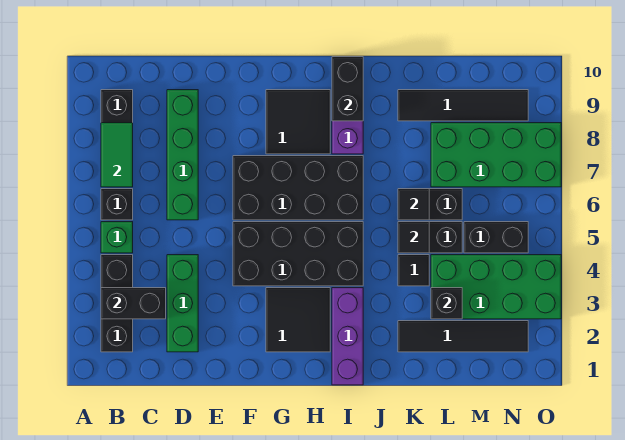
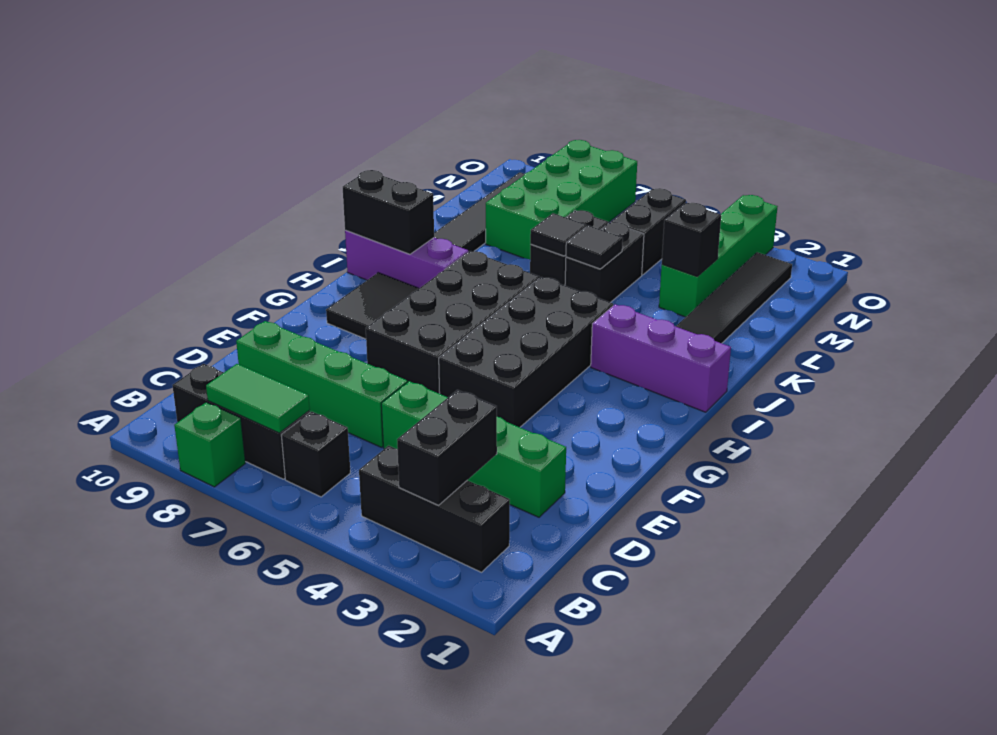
green 1x1 brick [101,222,133,253] -> green 1x1 brick moved to [174,402,245,487]
green 1x3 brick [167,255,198,352] -> green 1x4 brick [381,381,566,517]
black 2x2 tile [266,288,330,352] -> none
black 1x1 tile [398,255,429,286] -> none
green 2x4 brick [431,255,561,319] -> green 1x4 brick [659,195,778,317]

